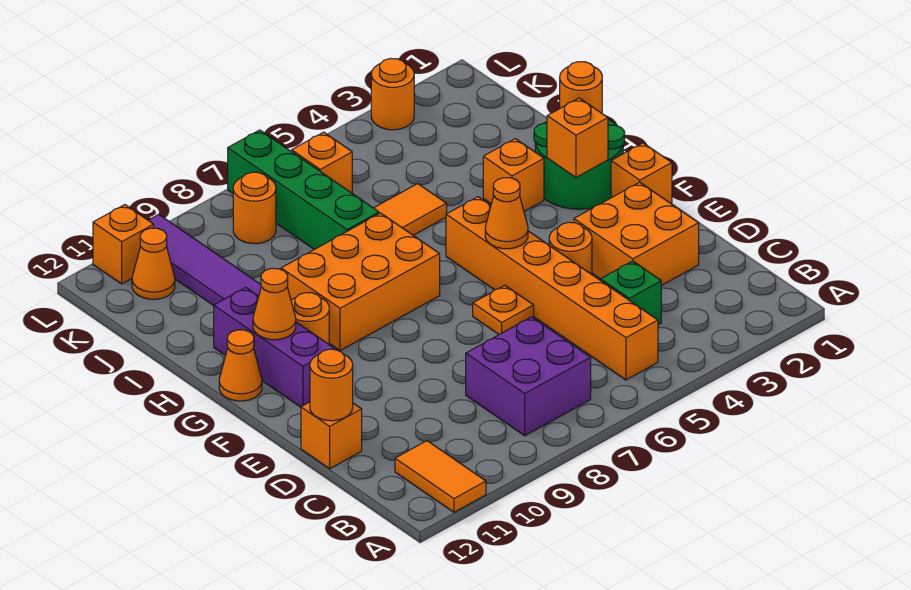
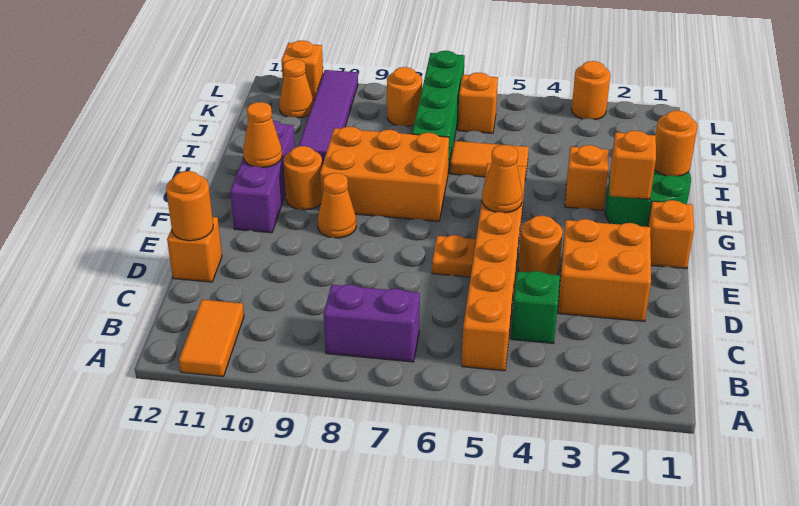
purple 2x2 brick [466,317,591,436] -> purple 1x2 brick [324,284,420,362]
orange 1x1 cone [219,330,262,401] -> orange 1x1 cone moved to [318,173,356,238]

